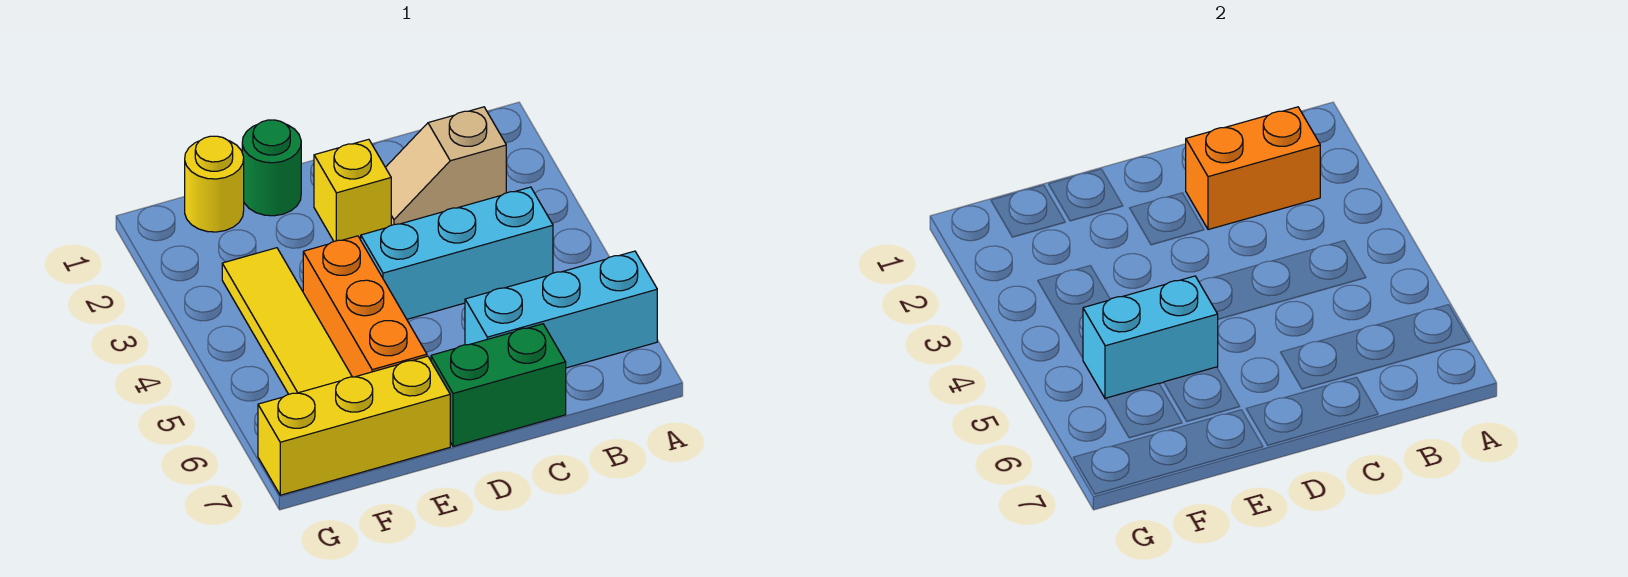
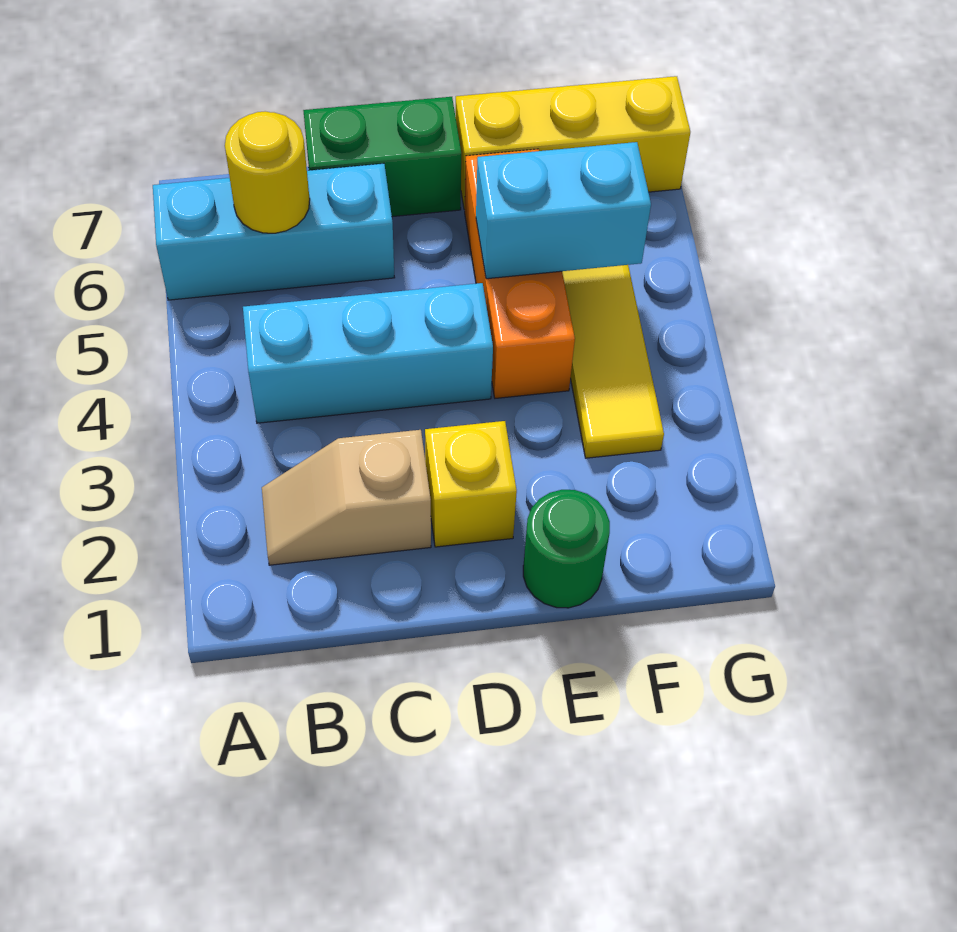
tan 1x2 slope [385,107,506,225] -> tan 1x2 slope turned to [262,430,431,565]
orange 1x2 brick [1186,107,1320,230] -> none
yellow 1x1 round brick [185,136,244,232] -> yellow 1x1 round brick moved to [225,111,310,233]

